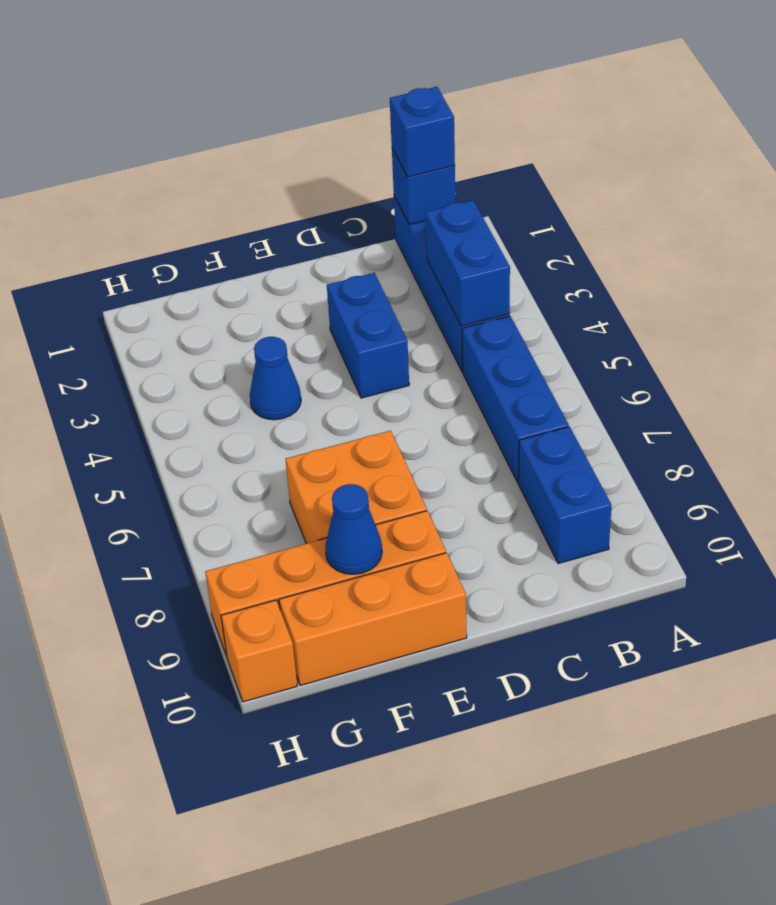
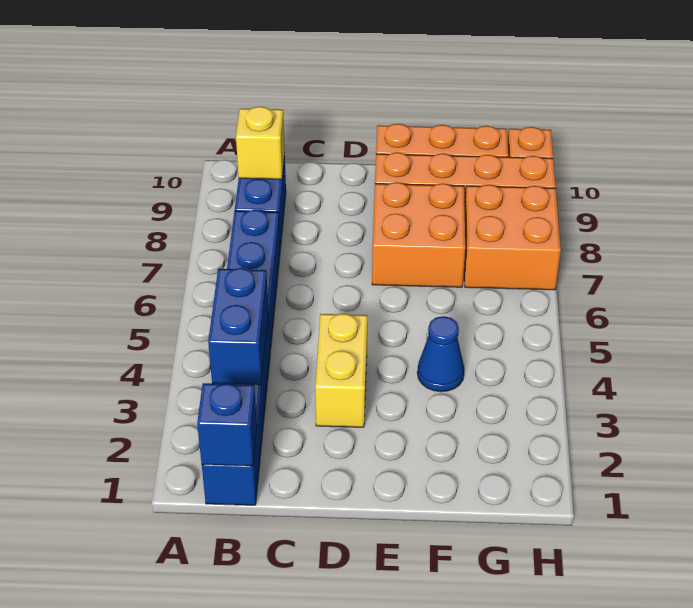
blue 1x1 brick [390,87,455,177] -> none
none -> yellow 1x1 brick [236,107,285,179]
blue 1x2 brick [327,273,409,398] -> yellow 1x2 brick [315,314,367,427]
blue 1x1 cone [325,484,382,574] -> none
none -> orange 2x2 brick [464,185,561,290]

